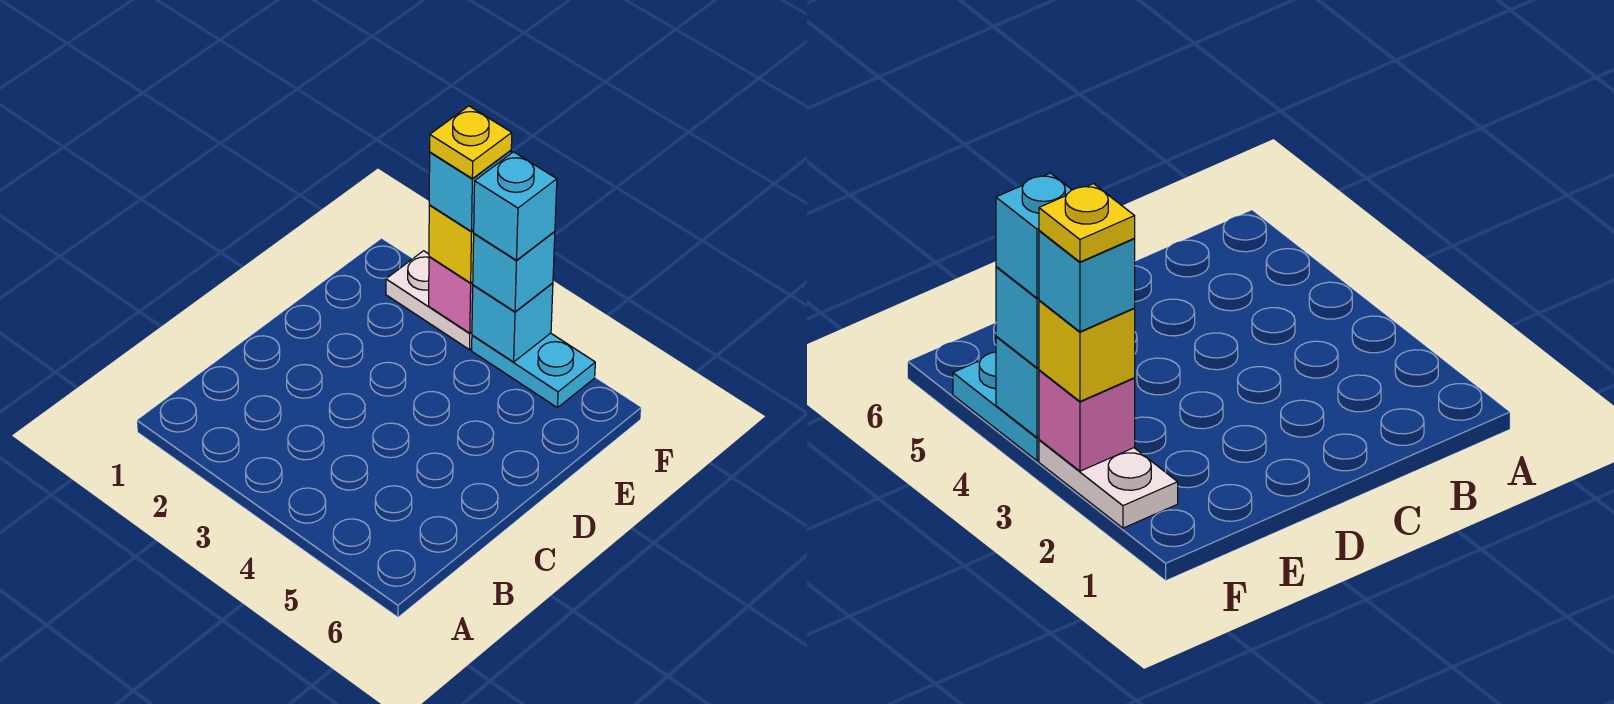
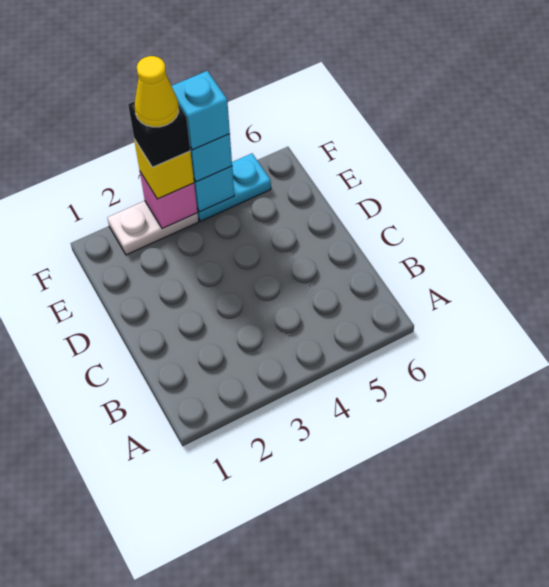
cyan 1x1 brick [429,150,511,231] -> black 1x1 brick [128,102,190,167]
yellow 1x1 plate [430,106,512,179] -> yellow 1x1 cone [135,56,179,127]

